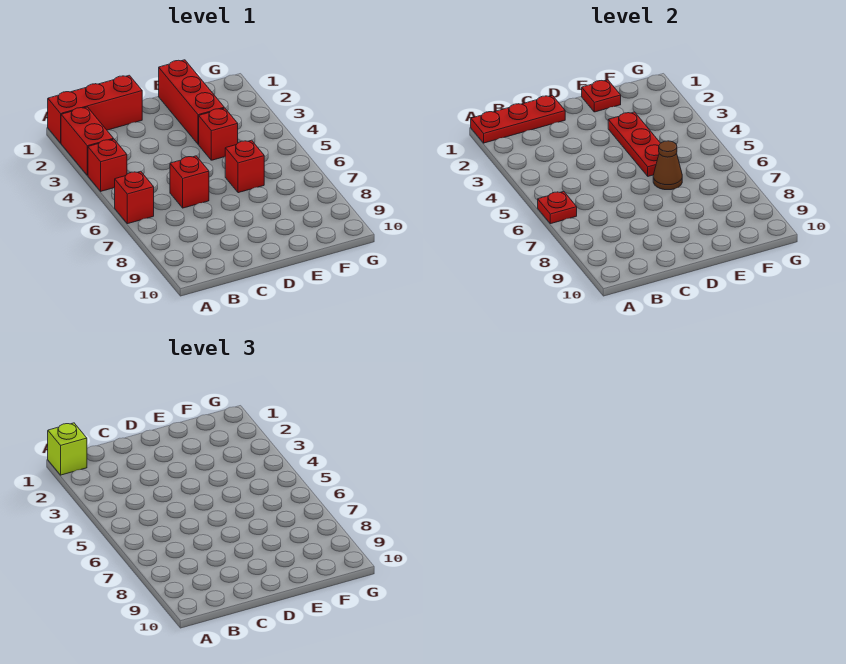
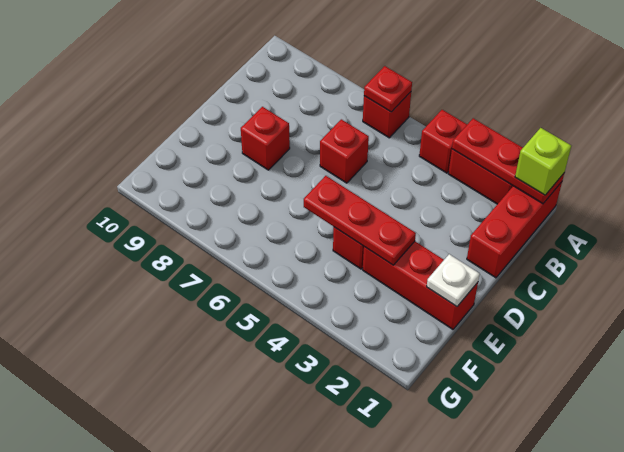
red 1x3 plate [471,95,565,143] -> red 1x3 plate turned to [452,118,564,204]
red 1x1 plate [582,80,621,112] -> white 1x1 plate [427,254,480,307]
red 1x1 brick [225,140,264,193] -> red 1x1 brick moved to [241,107,290,170]
brown 1x1 cone [653,141,682,190] -> none

